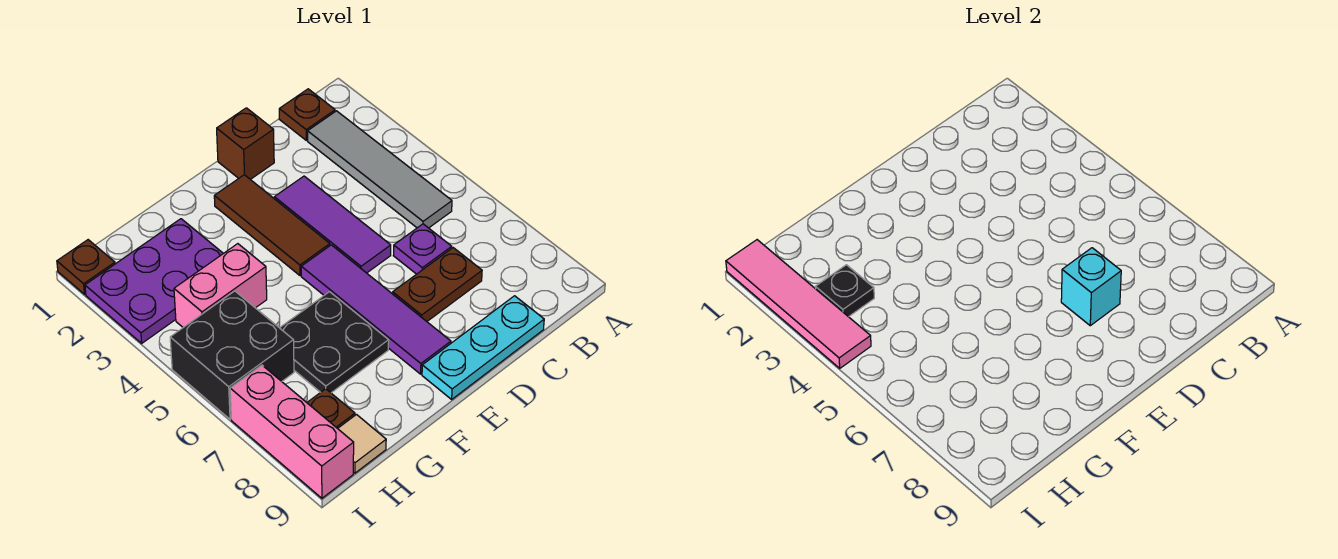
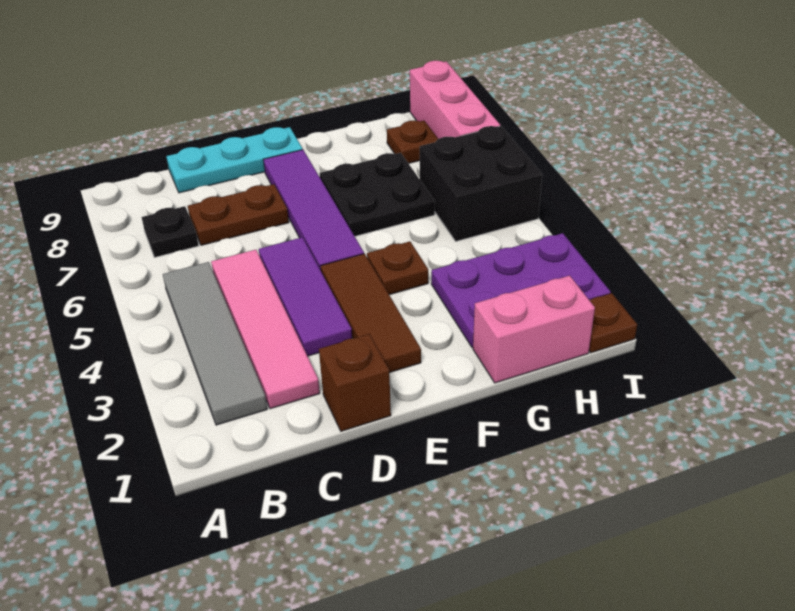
brown 1x1 plate [279,89,335,140] -> brown 1x1 plate moved to [367,241,428,295]
purple 1x1 plate [393,224,452,274] -> none
cyan 1x1 brick [1061,248,1121,326] -> none
pink 1x2 brick [174,244,267,327] -> pink 1x2 brick moved to [473,276,595,383]
black 1x1 plate [815,265,874,317] -> black 1x1 plate moved to [142,206,199,257]
tan 1x1 tile [338,415,386,473] -> none
pink 1x4 tile [726,240,871,368] -> pink 1x4 tile moved to [211,250,320,409]

